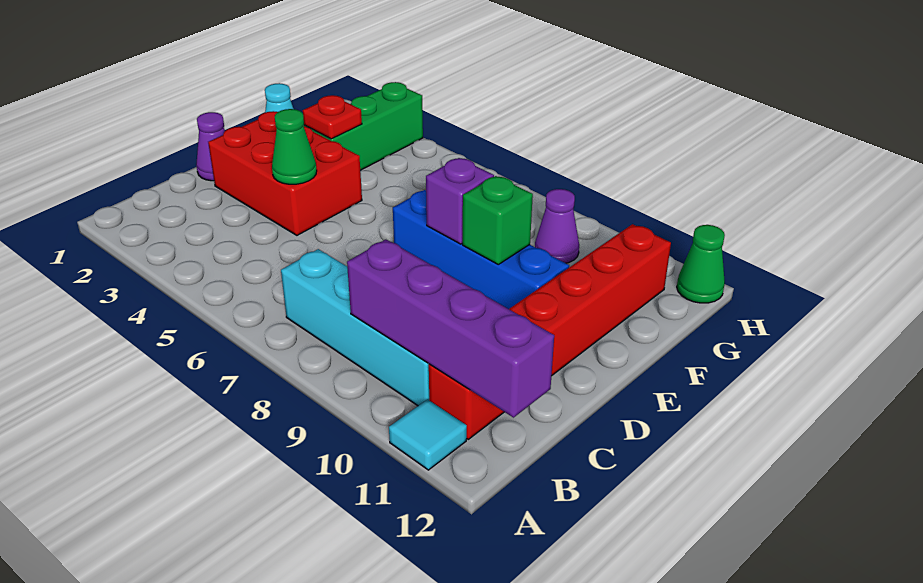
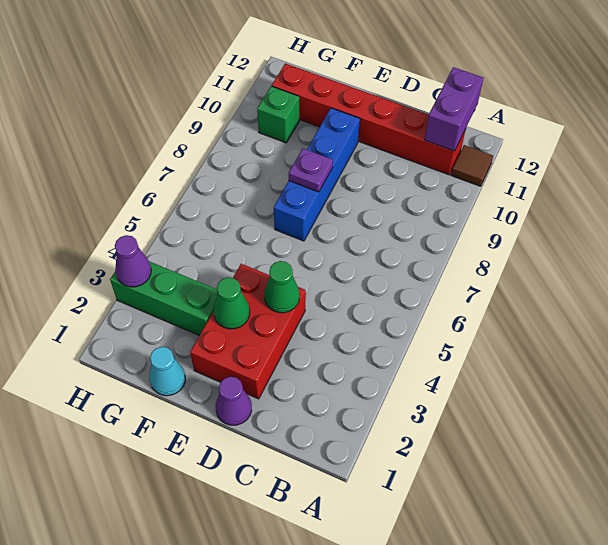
cyan 1x1 tile [389,399,467,470] -> brown 1x1 tile [451,145,493,186]
cyan 1x4 brick [281,249,429,406] -> none
purple 1x4 brick [347,239,554,418] -> purple 1x2 brick [425,67,483,151]
purple 1x1 brick [426,158,494,244] -> purple 1x1 plate [289,149,333,192]
green 1x1 brick [463,176,533,264] -> green 1x1 brick moved to [257,86,299,143]
red 1x1 plate [303,95,362,139] -> none
purple 1x1 cone [535,189,579,263] -> purple 1x1 cone moved to [115,235,151,287]
green 1x1 cone [677,225,725,303] -> green 1x1 cone moved to [214,277,250,329]

